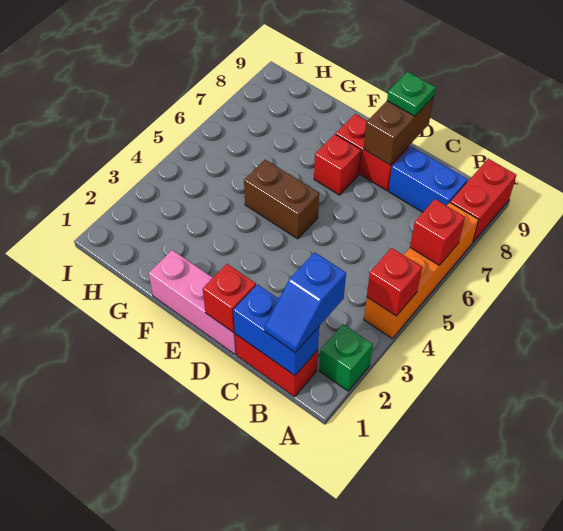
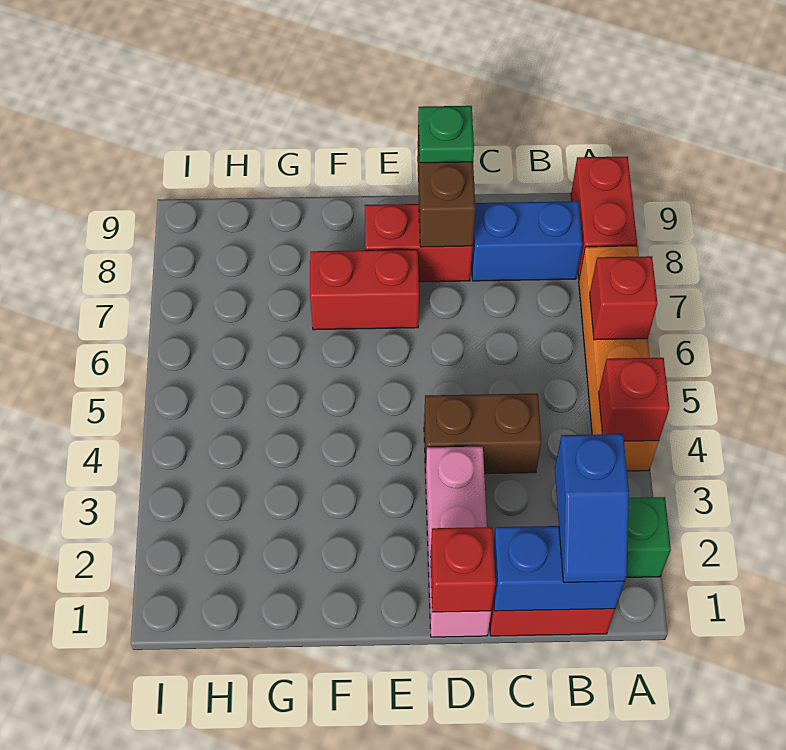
pink 1x3 brick [149,250,236,354] -> pink 1x3 brick turned to [426,447,491,637]
brown 1x2 brick [244,160,319,239] -> brown 1x2 brick moved to [424,394,541,474]
red 1x1 brick [314,134,361,195] -> red 1x2 brick [310,250,419,330]

